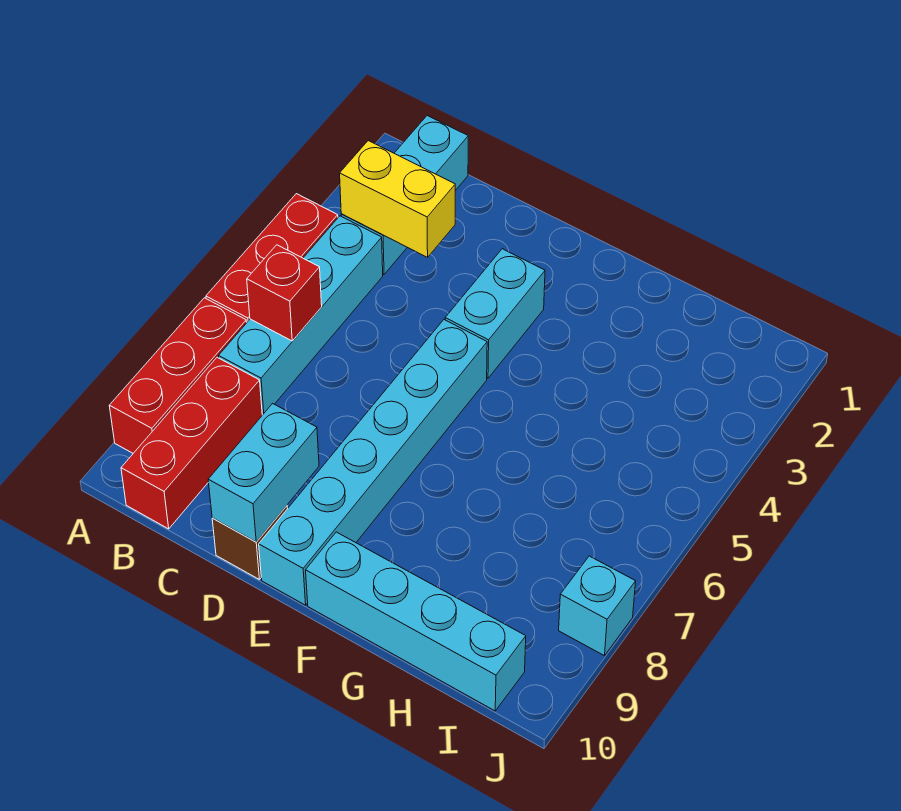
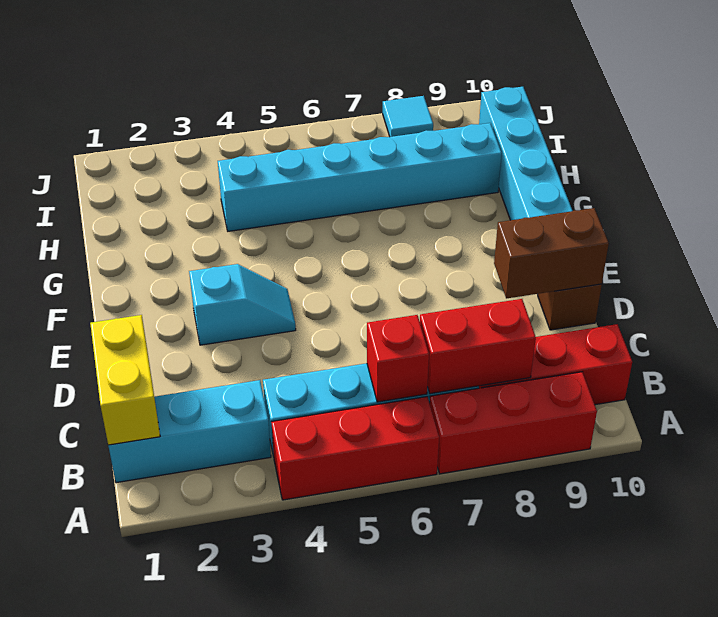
yellow 1x2 brick [340,141,455,257] -> yellow 1x2 brick moved to [90,315,160,445]
none -> red 1x2 brick [420,299,536,394]
cyan 1x2 brick [208,403,319,542] -> brown 1x2 brick [494,208,609,298]
cyan 1x2 brick [445,249,545,378] -> cyan 1x2 slope [189,264,296,345]
cyan 1x6 brick [259,320,487,605] -> cyan 1x6 brick moved to [218,123,502,231]
cyan 1x1 brick [559,556,636,656] -> cyan 1x1 tile [383,96,433,137]

